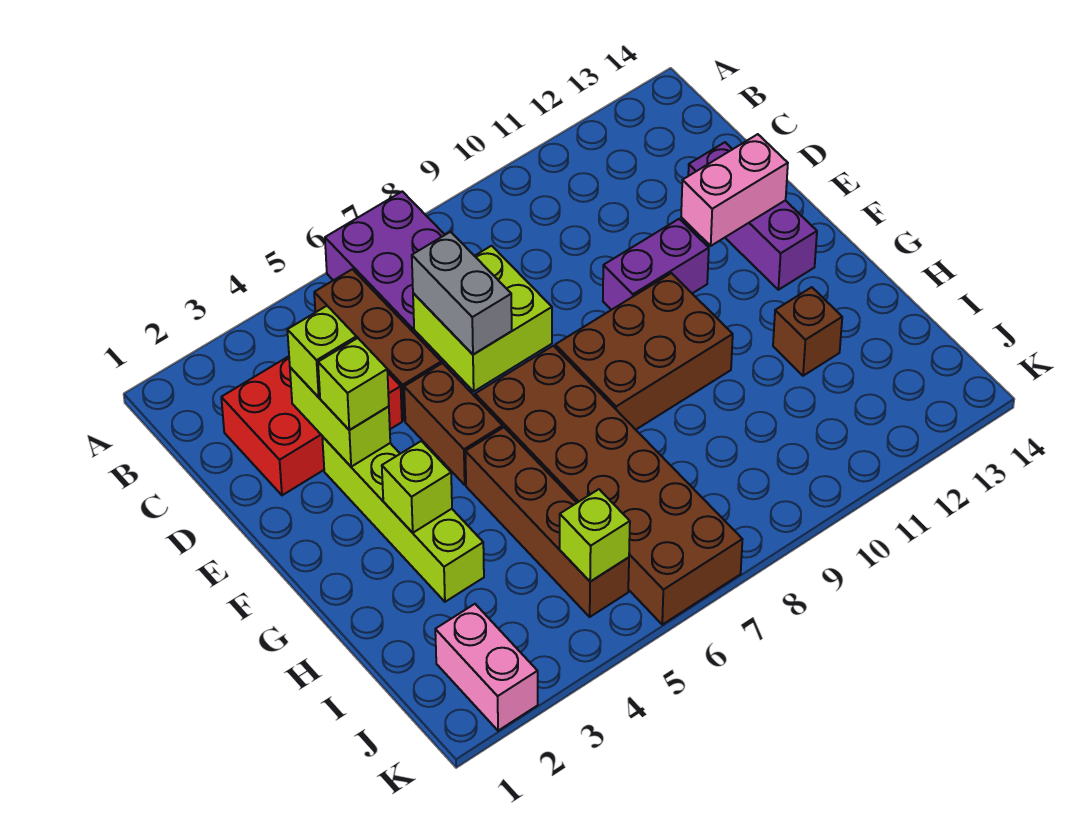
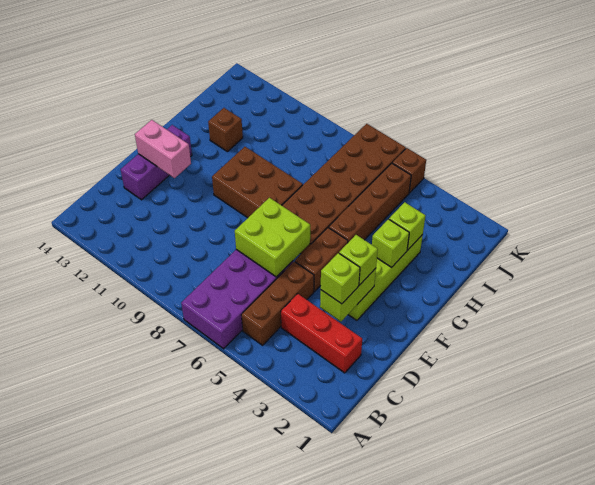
red 2x3 brick [221,356,402,495] -> red 1x3 brick [281,294,362,373]
grey 1x2 brick [412,232,512,355] -> none
purple 1x2 brick [603,219,709,310] -> none
pink 1x2 brick [435,604,538,731] -> none
lime 1x1 brick [560,489,630,582] -> lime 1x1 brick moved to [389,202,425,250]
none -> brown 1x1 brick [392,148,426,193]

